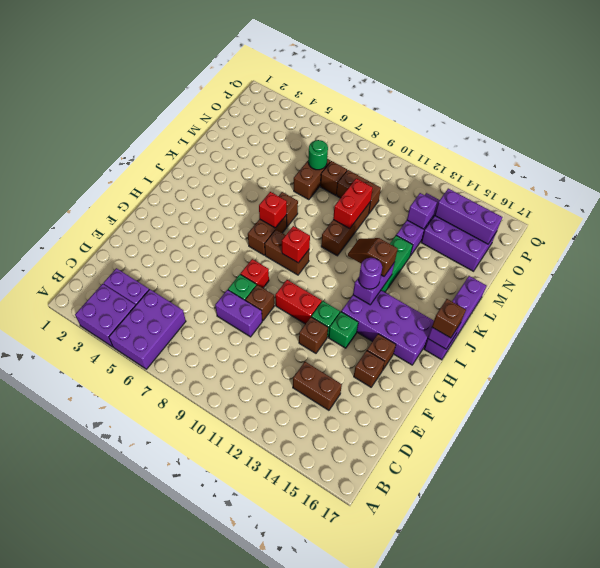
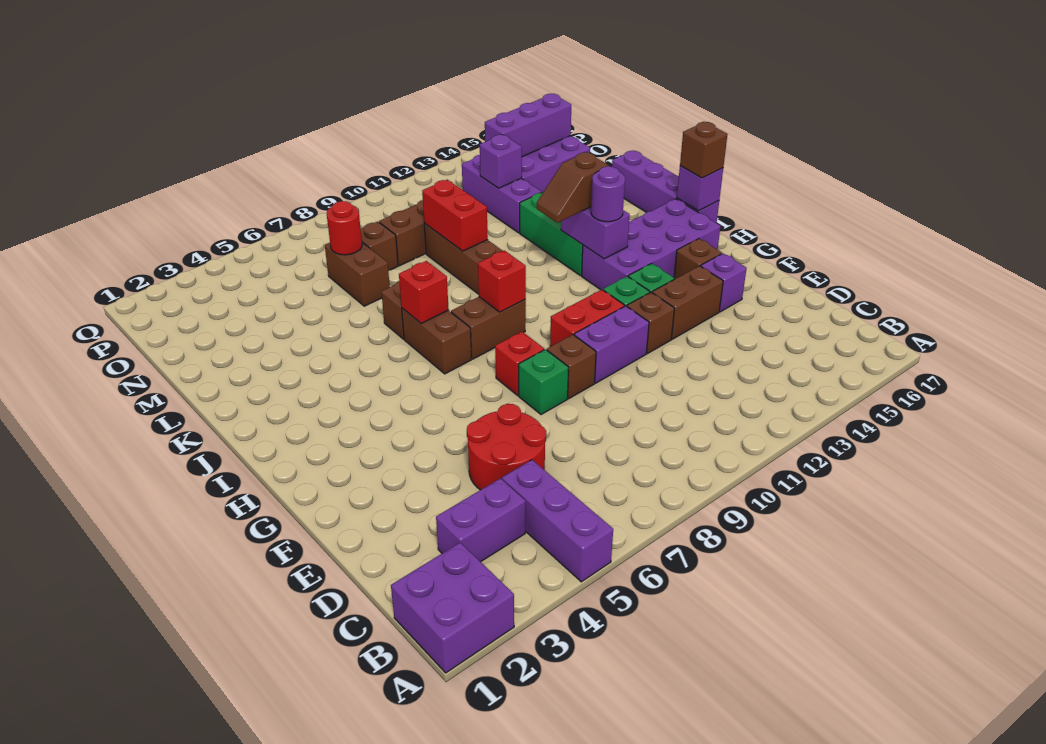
purple 2x2 brick [75,284,136,347] -> purple 2x2 brick moved to [391,543,514,673]
purple 2x3 brick [109,289,186,369] -> purple 1x3 brick [502,460,613,582]
none -> red 2x2 round brick [467,404,546,490]
brown 1x2 brick [293,362,342,410] -> brown 1x2 brick moved to [652,266,723,339]
purple 1x2 brick [215,290,262,337] -> purple 1x2 brick moved to [574,306,649,383]
brown 1x1 brick [354,351,385,387] -> purple 1x1 brick [701,253,747,312]
green 1x1 round brick [308,140,328,170] -> red 1x1 round brick [327,201,362,255]

